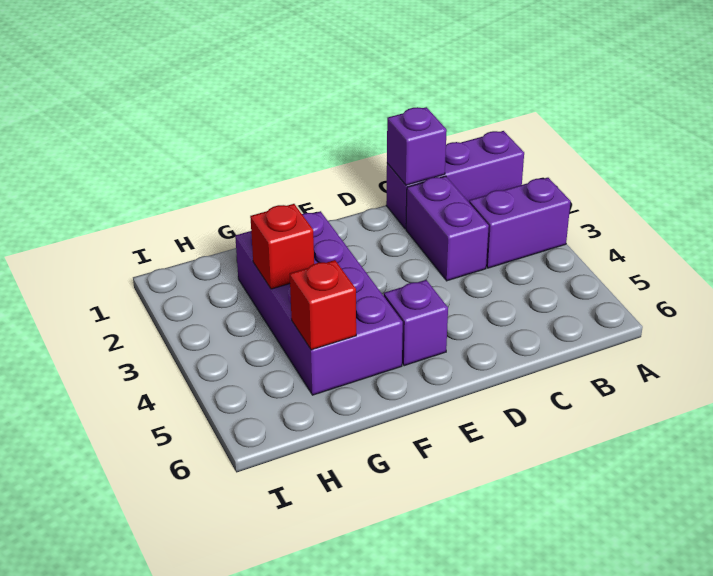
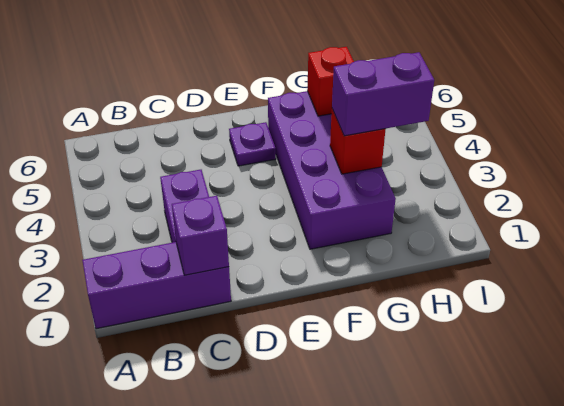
purple 1x2 brick [469,178,571,268] -> purple 1x2 brick moved to [332,52,434,136]
purple 1x1 brick [384,280,448,366] -> purple 1x1 plate [229,122,276,166]

